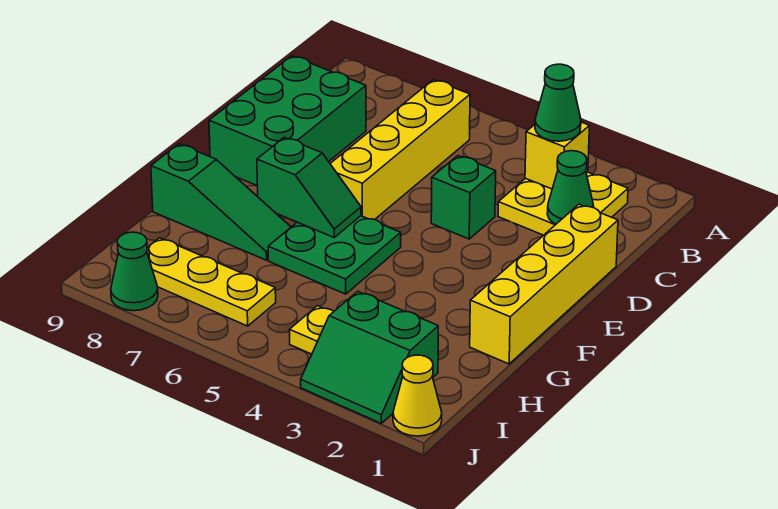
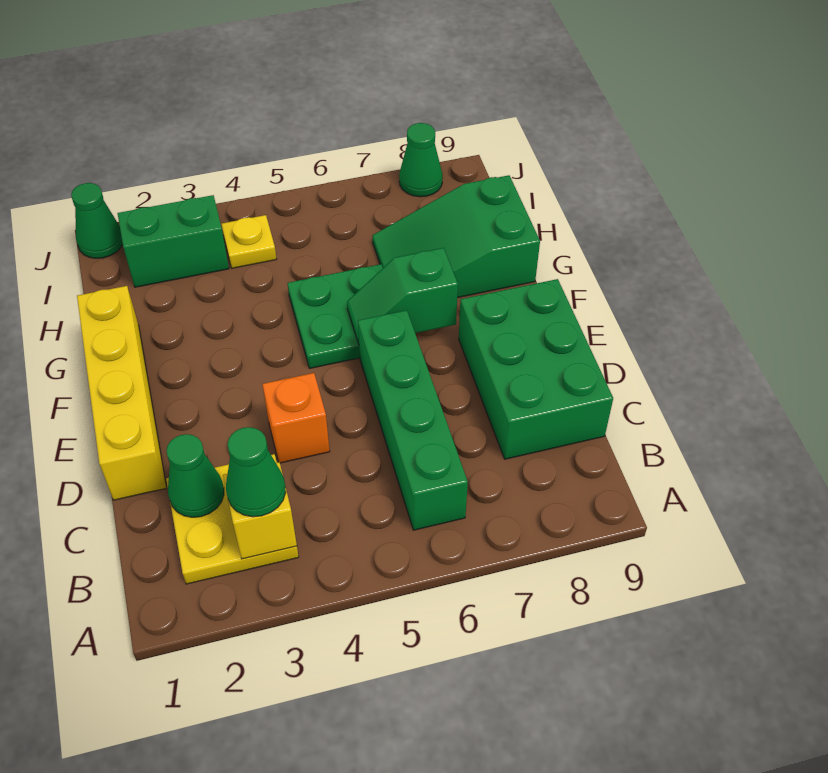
yellow 1x4 brick [330,80,470,220] -> green 1x4 brick [358,310,468,530]
green 1x1 brick [431,156,496,239] -> orange 1x1 brick [262,373,330,463]
green 1x3 slope [151,144,291,260] -> green 2x3 slope [372,175,540,298]
yellow 1x3 plate [147,238,276,326] -> none
yellow 1x1 cone [393,355,442,436] -> green 1x1 cone [71,183,123,258]

